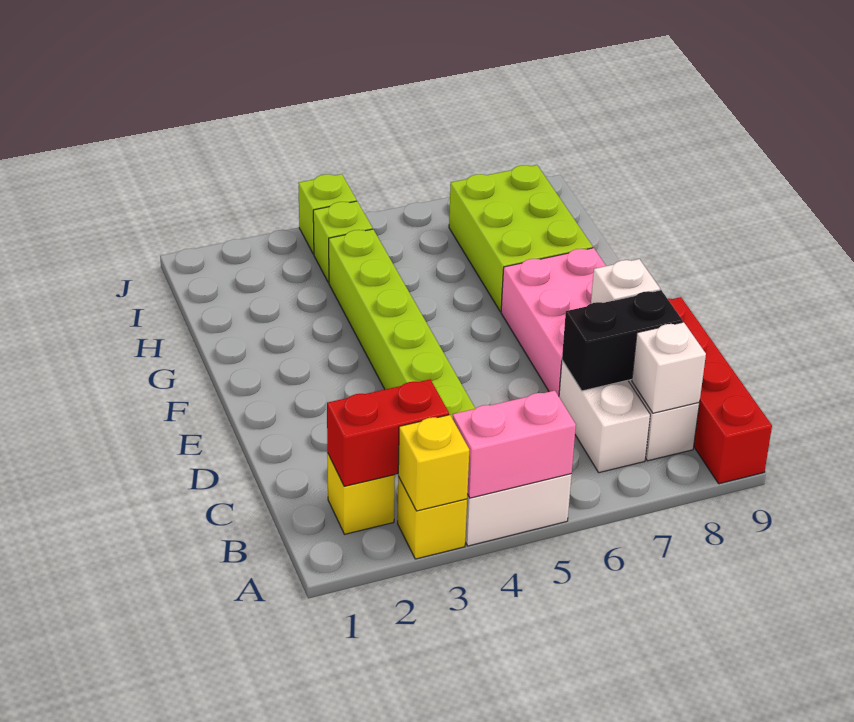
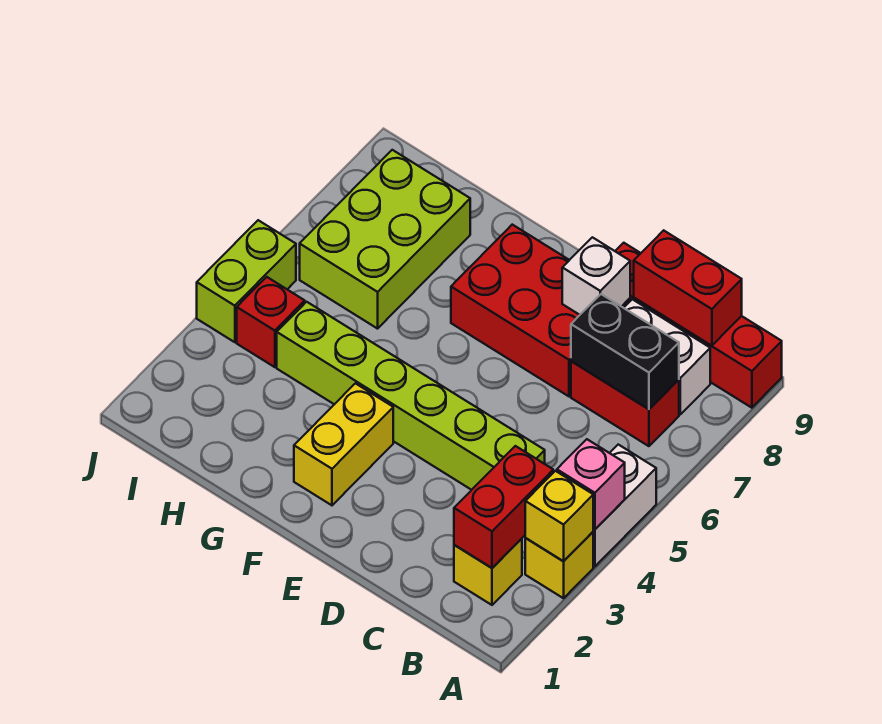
pink 1x2 brick [452,391,576,498] -> pink 1x1 brick [557,439,625,529]
white 1x2 brick [559,361,650,473] -> red 1x2 brick [571,361,679,446]
white 1x1 brick [632,322,706,413] -> none
none -> red 1x2 brick [634,230,742,346]
black 1x2 brick [562,290,683,391] -> black 1x2 brick turned to [571,294,679,409]
pink 2x3 brick [501,248,606,396] -> red 2x3 brick [451,225,630,396]
none -> yellow 1x2 brick [294,383,393,505]
lime 2x3 brick [449,165,593,312] -> lime 2x3 brick turned to [300,150,470,329]
lime 1x1 brick [313,201,373,283] -> red 1x1 brick [237,277,305,367]
lime 1x1 brick [298,174,357,254] -> lime 1x2 brick [197,220,296,342]

